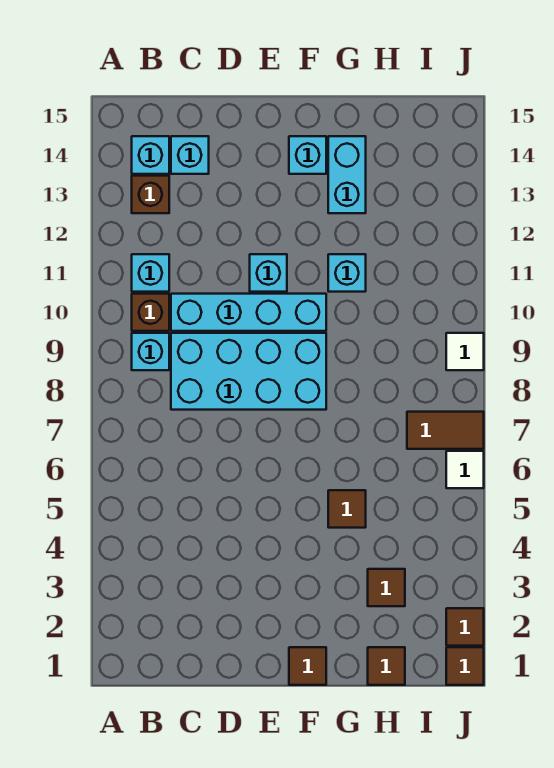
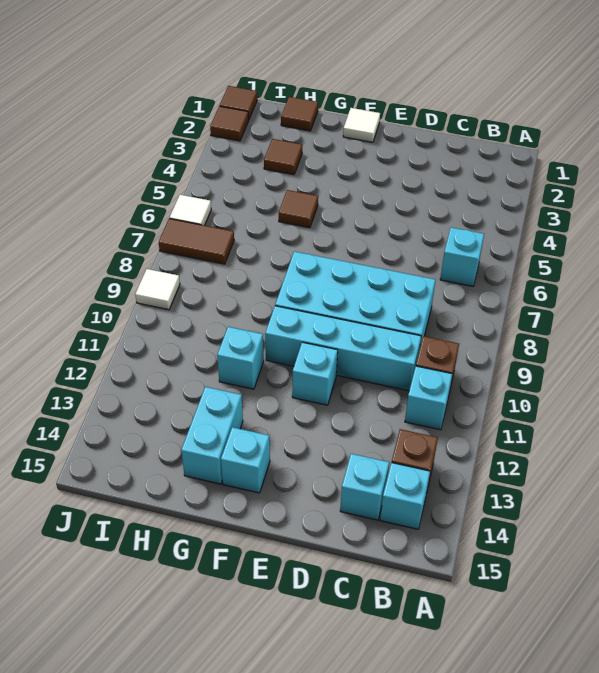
cyan 1x1 brick [132,333,169,370] -> cyan 1x1 brick moved to [440,227,484,286]
brown 1x1 tile [289,647,326,685] -> white 1x1 tile [343,108,380,142]

